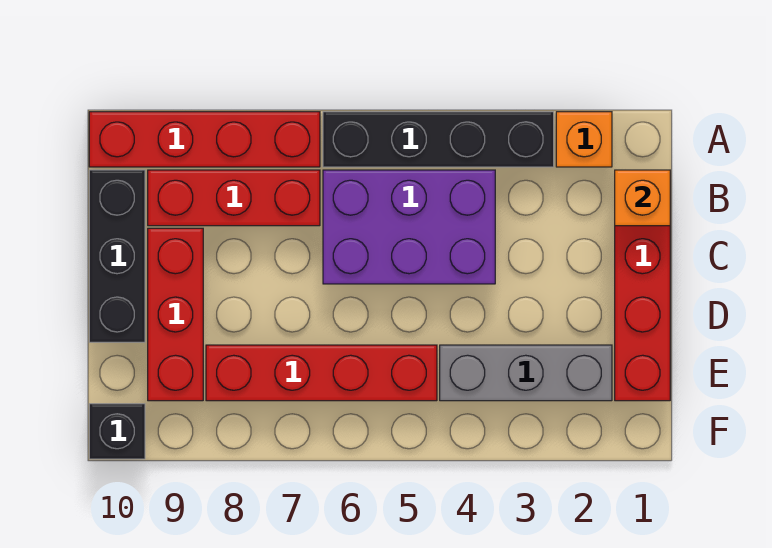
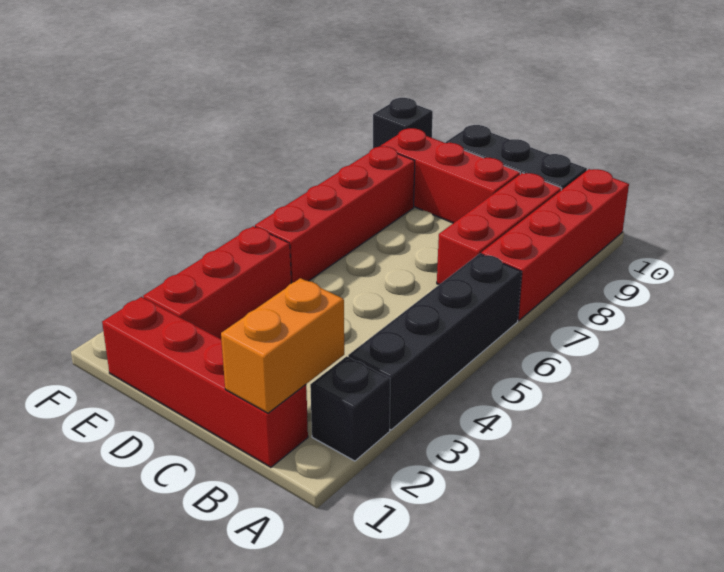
orange 1x1 brick [556,112,612,167] -> black 1x1 brick [310,356,390,461]
orange 1x1 brick [615,170,670,226] -> orange 1x2 brick [221,278,344,413]
purple 2x3 brick [323,170,495,284] -> none
grey 1x3 brick [440,345,612,401] -> red 1x3 brick [143,226,291,339]

